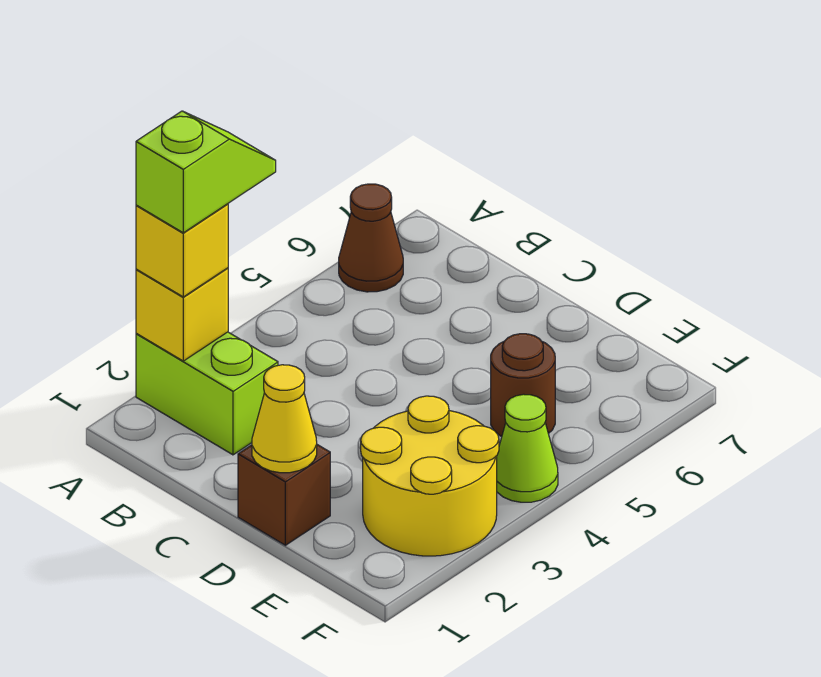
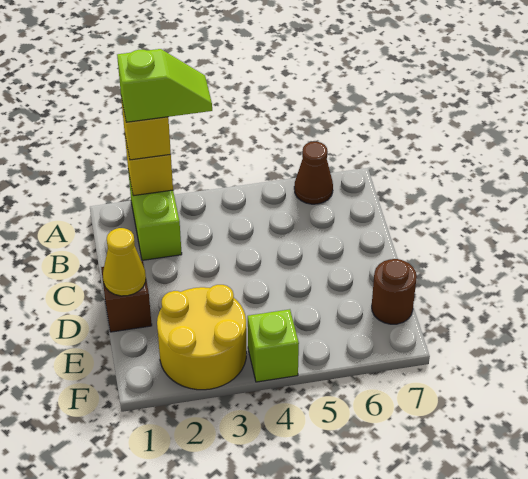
brown 1x1 round brick [491,334,555,437] -> brown 1x1 round brick moved to [372,259,417,324]
lime 1x1 cone [497,394,558,502] -> lime 1x1 brick [248,309,299,382]

